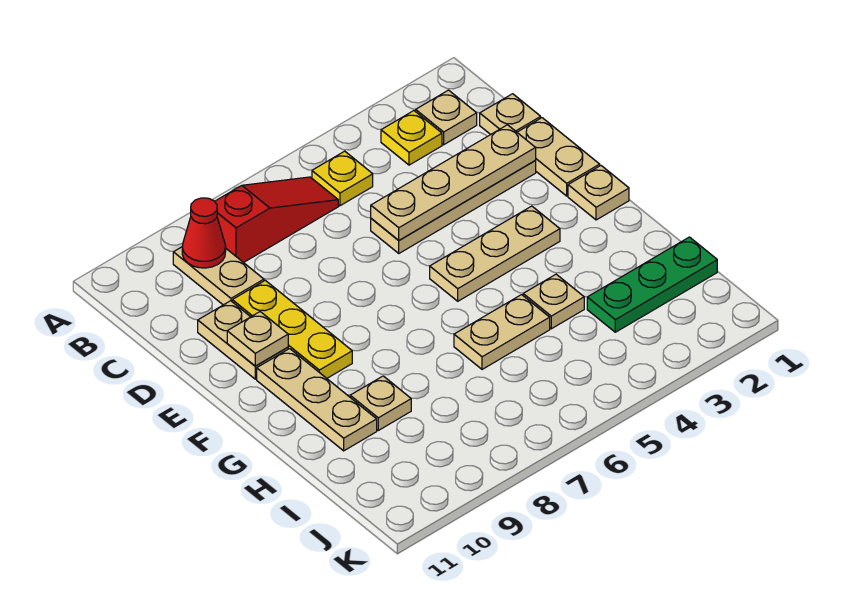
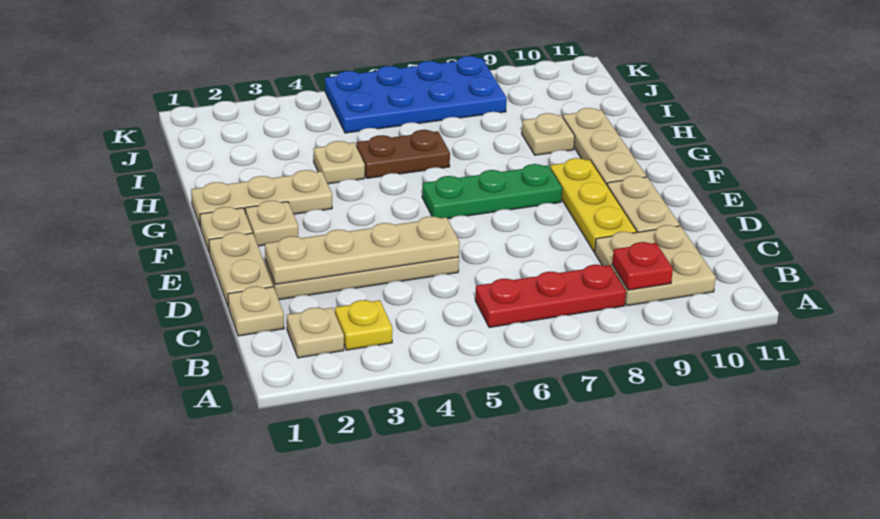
yellow 1x1 plate [312,151,373,206] -> none
red 1x3 slope [215,177,338,263] -> red 1x3 plate [475,264,626,328]
tan 1x2 plate [173,247,264,305] -> tan 2x2 plate [595,225,716,306]
red 1x1 cone [182,198,226,268] -> red 1x1 plate [612,242,673,290]
tan 1x1 plate [227,312,288,366] -> tan 1x1 plate moved to [245,201,298,246]
tan 1x3 plate [430,206,560,301] -> tan 1x3 plate moved to [191,170,332,225]
tan 1x2 plate [454,295,550,369] -> brown 1x2 plate [356,130,450,178]
green 1x3 plate [587,237,717,332] -> green 1x3 plate moved to [422,164,562,219]
none -> blue 2x4 plate [325,56,507,133]

